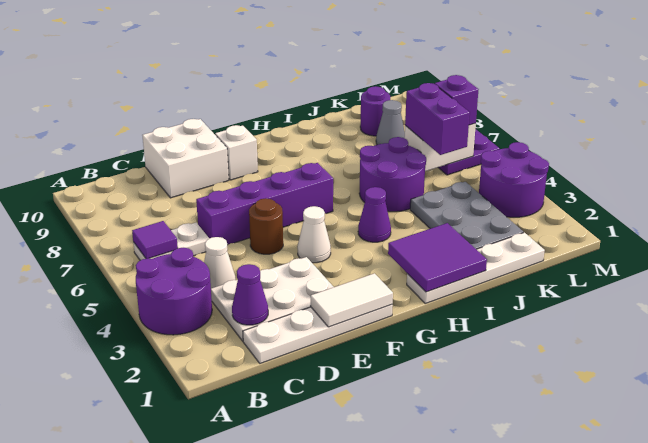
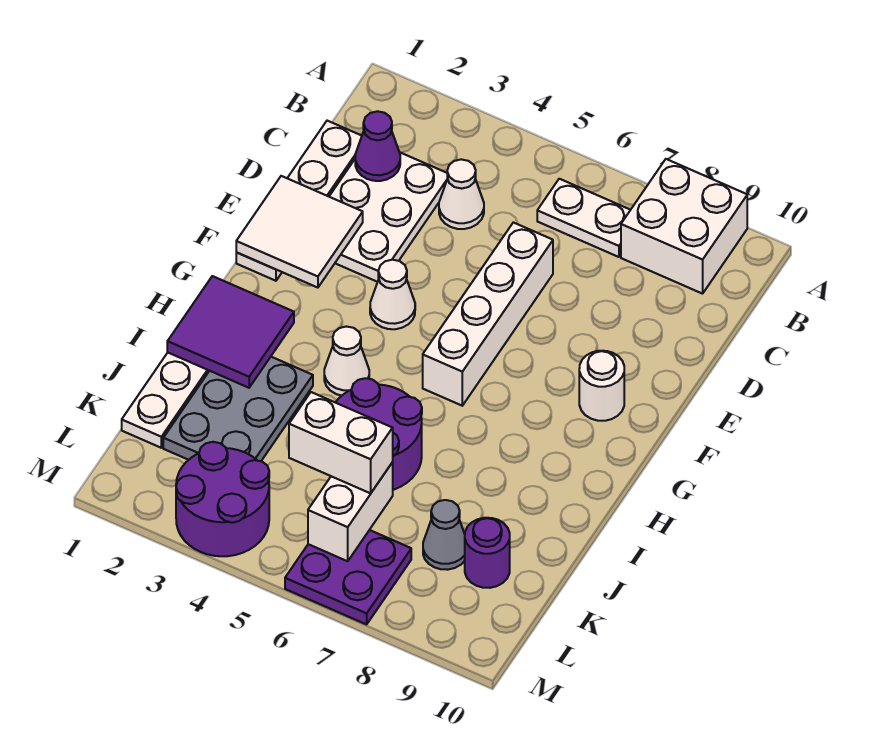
purple 2x2 round brick [136,248,212,335] -> none
white 1x2 plate [133,223,209,260] -> white 1x2 plate turned to [537,179,630,257]
purple 1x1 tile [132,221,178,259] -> none
purple 1x4 brick [196,163,333,245] -> white 1x4 brick [423,222,553,406]
white 2x2 brick [142,119,229,198] -> white 2x2 brick moved to [621,159,747,294]
white 1x2 tile [311,273,393,327] -> white 2x2 tile [236,176,363,288]
brown 1x1 round brick [249,198,283,254] -> none
white 1x1 brick [215,125,258,180] -> white 1x1 round brick [579,351,624,421]
purple 1x1 cone [358,187,391,242] -> white 1x1 cone [324,327,369,396]
grey 2x3 plate [410,182,523,249] -> grey 2x3 plate turned to [163,357,313,461]
purple 1x2 brick [405,83,470,155] -> white 1x2 brick [289,392,393,493]
purple 1x1 brick [435,75,479,125] -> none

